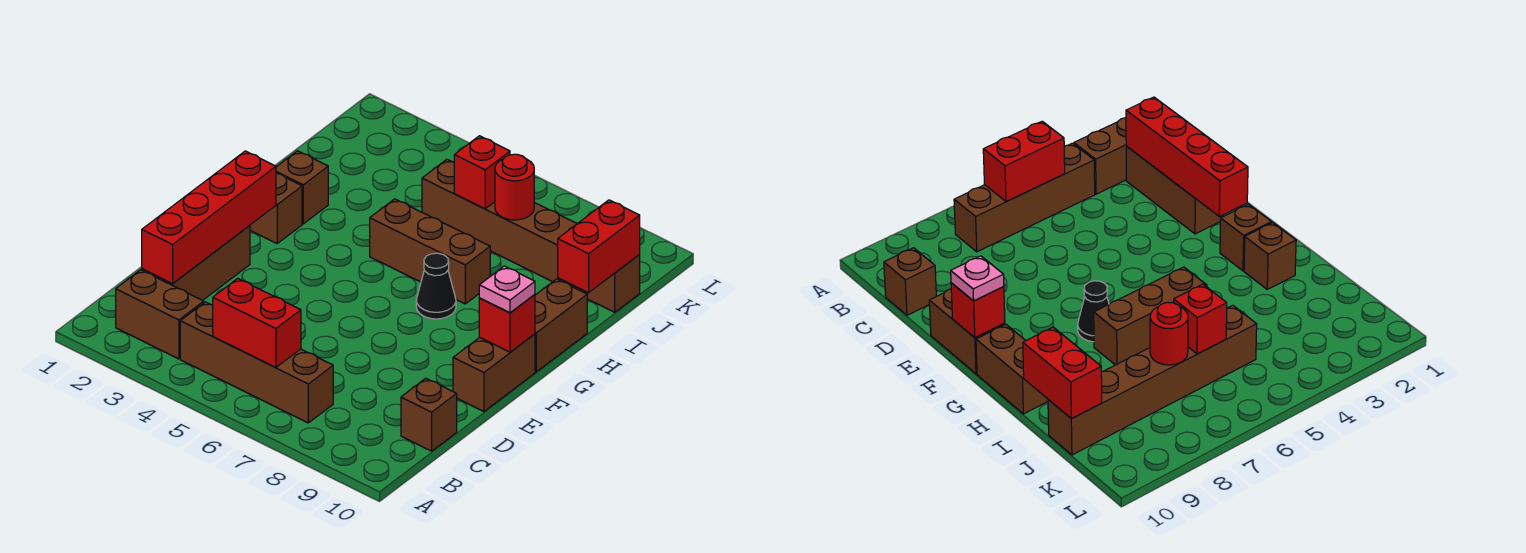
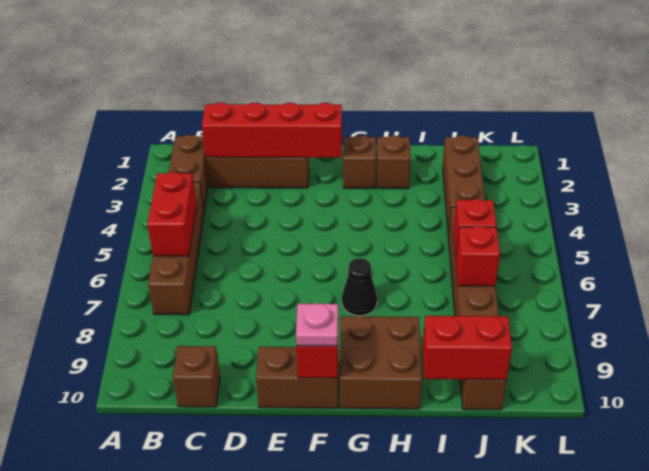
brown 1x2 brick [535,279,587,372] -> brown 2x2 brick [340,316,422,409]
brown 1x3 brick [370,199,490,304] -> brown 1x3 brick moved to [443,136,485,236]
red 1x1 round brick [495,154,534,220] -> red 1x1 brick [456,226,500,286]

